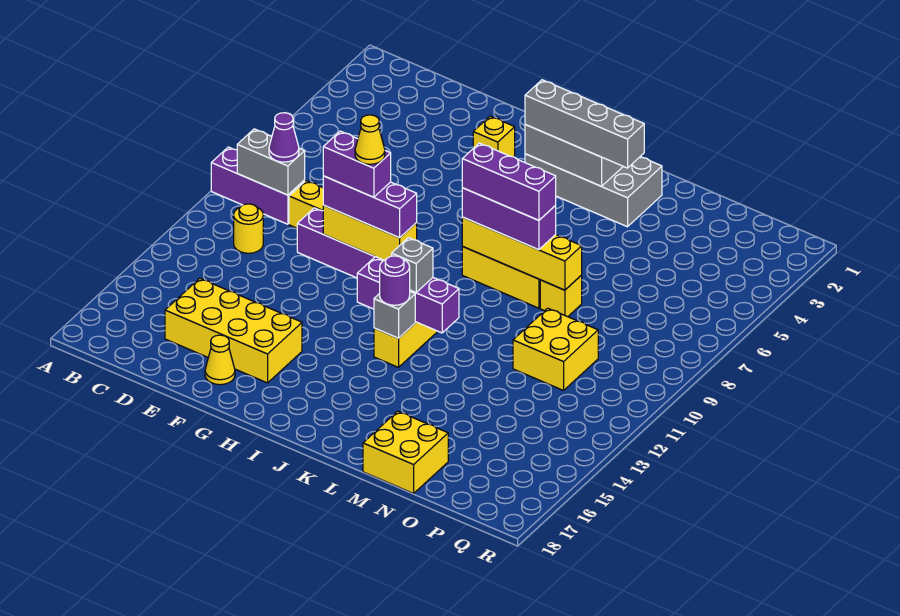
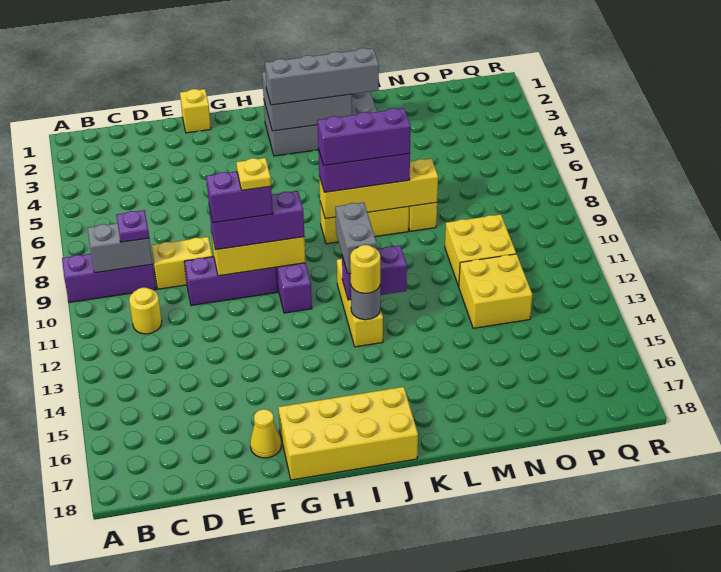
purple 1x1 cone [269,113,299,162] -> purple 1x1 plate [116,210,149,242]
yellow 2x4 brick [165,278,302,383] -> yellow 2x4 brick moved to [278,387,418,480]
yellow 1x1 brick [473,116,515,157] -> yellow 1x1 brick moved to [180,89,211,133]
yellow 1x1 cone [355,115,385,164] -> yellow 1x1 plate [236,158,271,190]
grey 1x1 brick [392,238,433,293] -> grey 1x2 brick [335,202,377,274]
grey 1x1 brick [374,292,415,338] -> grey 1x1 round brick [351,286,380,320]
purple 1x1 round brick [380,256,410,305] -> yellow 1x1 round brick [350,245,380,293]
yellow 2x2 brick [363,411,448,493] -> yellow 2x2 brick moved to [459,254,532,328]

